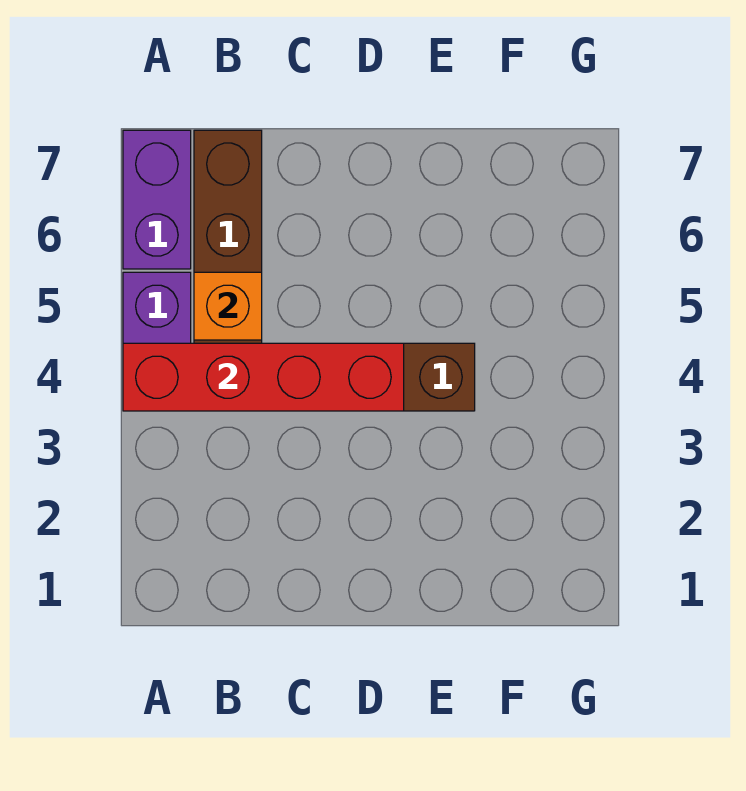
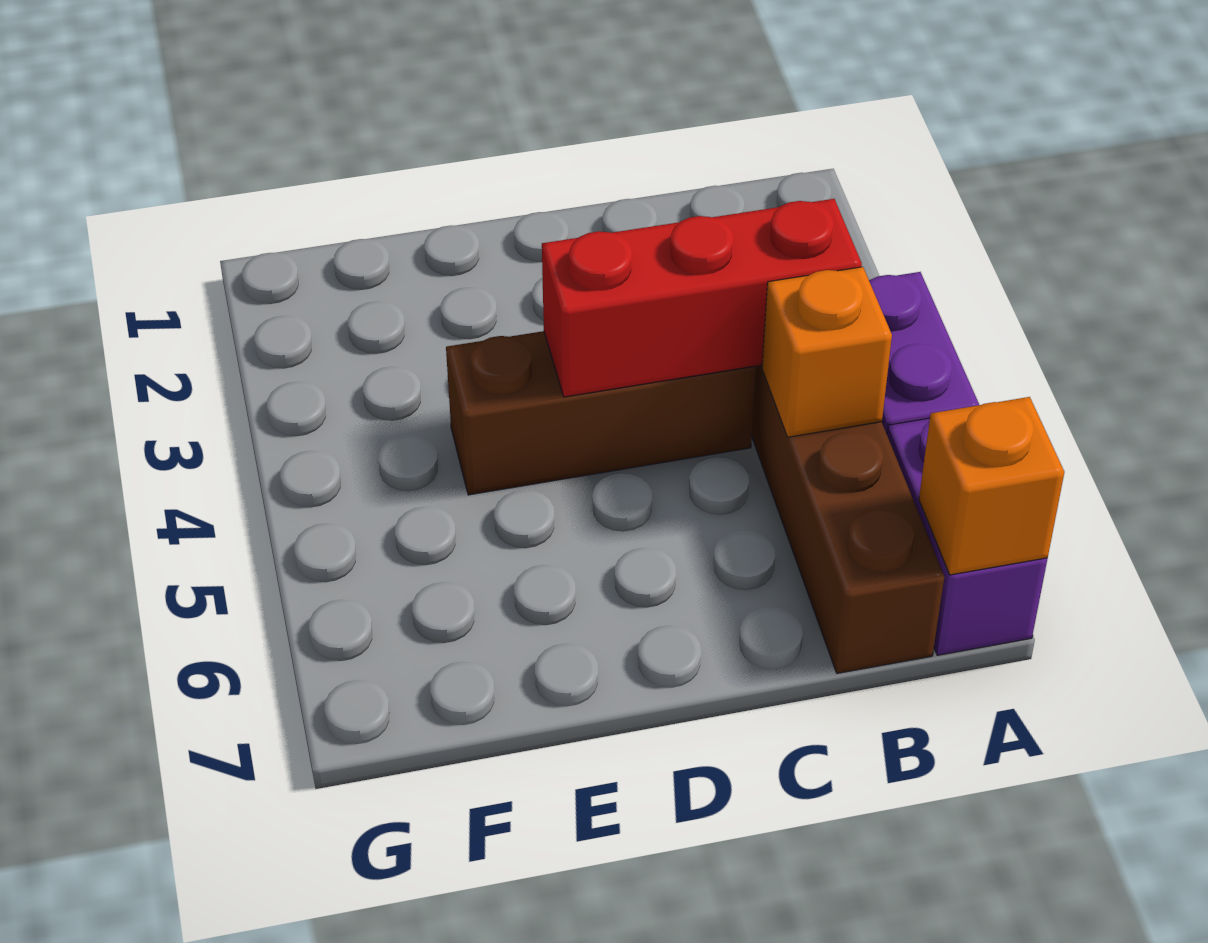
red 1x4 brick [123,343,404,411] -> red 1x3 brick [542,199,862,397]
none -> orange 1x1 brick [919,397,1064,575]

